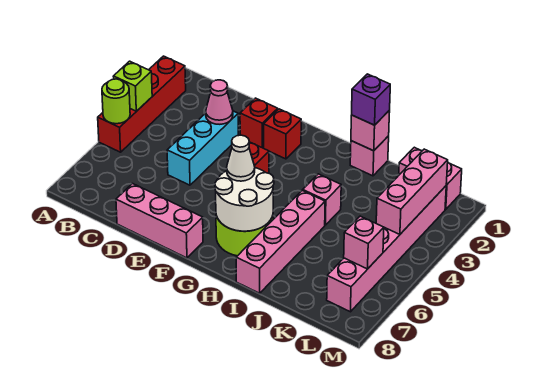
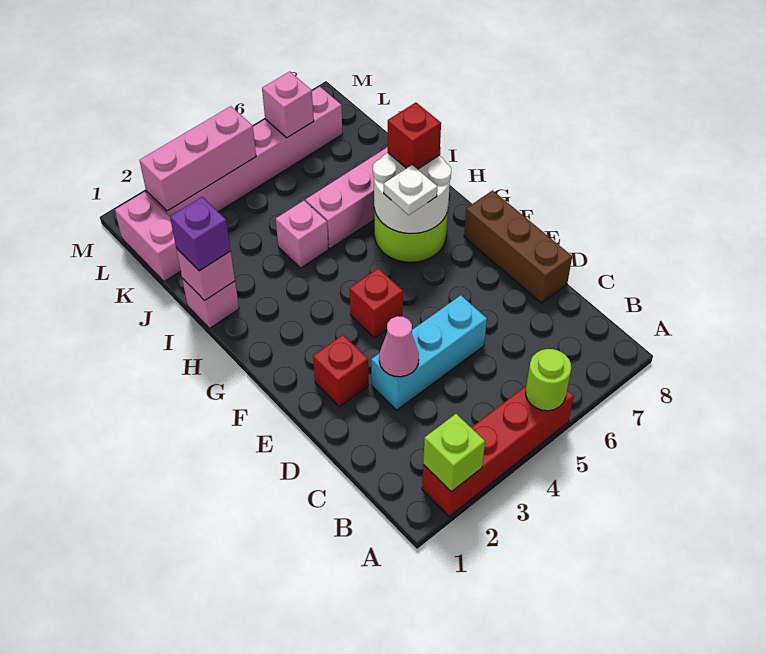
lime 1x1 brick [113,61,152,111] -> lime 1x1 brick moved to [423,414,485,492]
pink 1x3 brick [116,184,203,258] -> brown 1x3 brick [464,190,572,303]
red 1x1 brick [264,109,301,159] -> red 1x1 brick moved to [388,102,441,169]
white 1x1 cone [227,135,255,181] -> white 1x1 plate [384,165,437,215]

